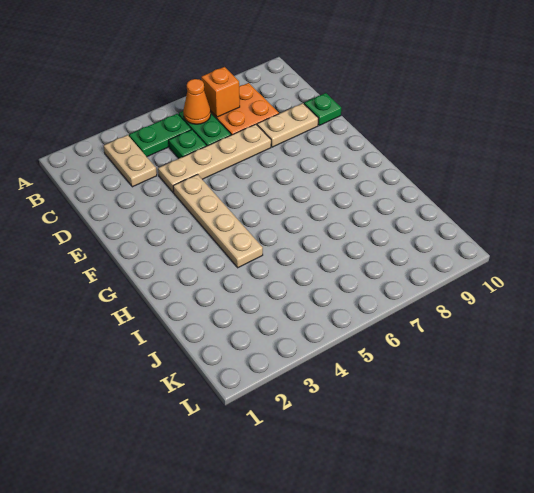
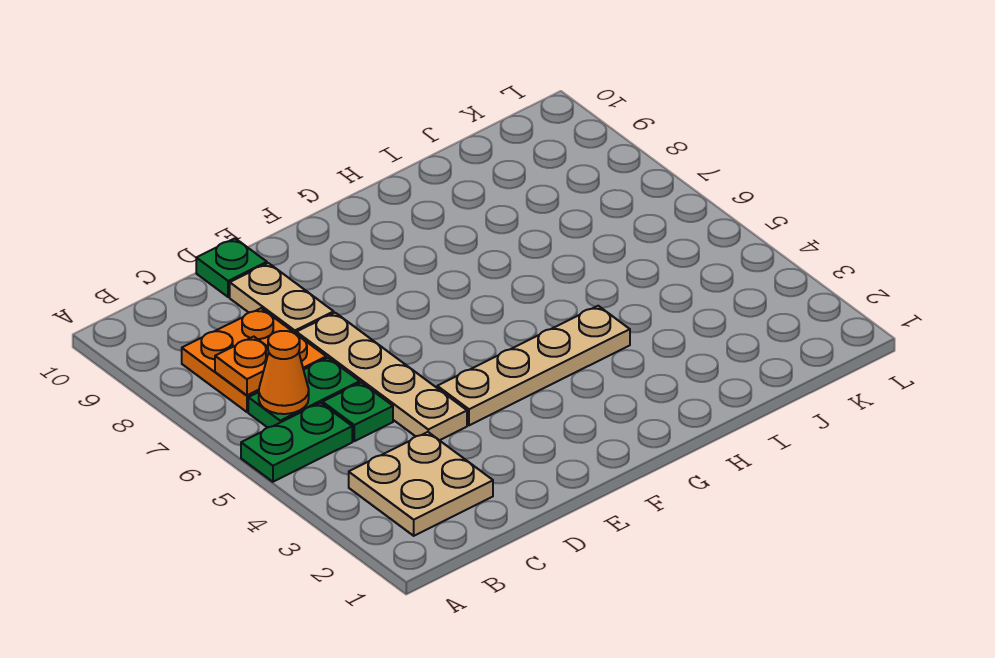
tan 1x2 plate [104,135,157,187] -> tan 2x2 plate [349,432,493,536]
green 1x2 plate [129,114,191,157] -> green 1x2 plate turned to [241,403,352,482]
orange 1x1 brick [201,67,240,117] -> orange 1x1 plate [215,337,269,395]

